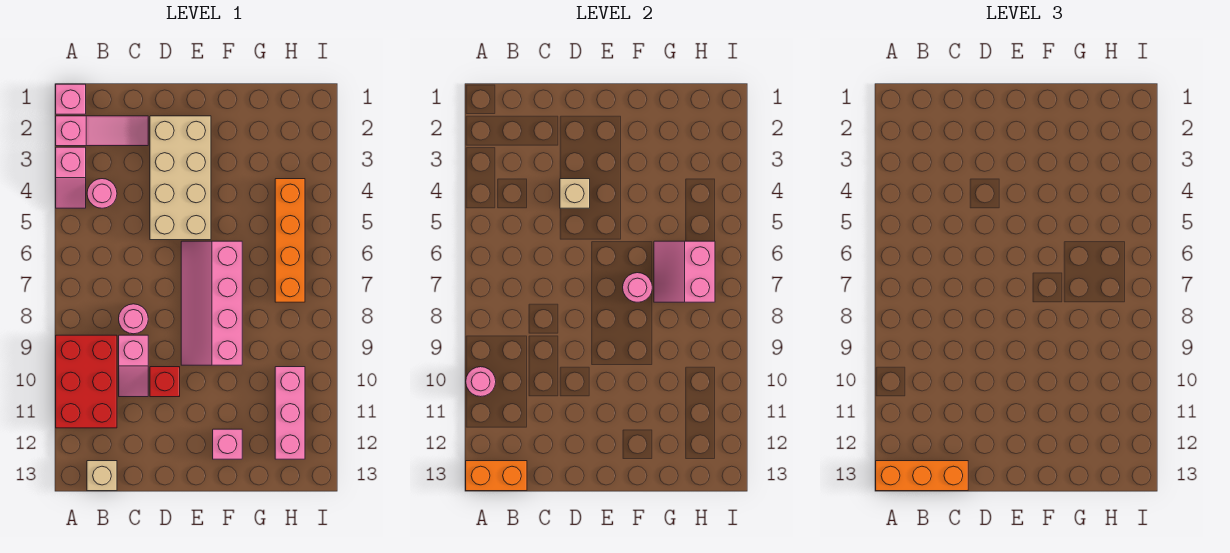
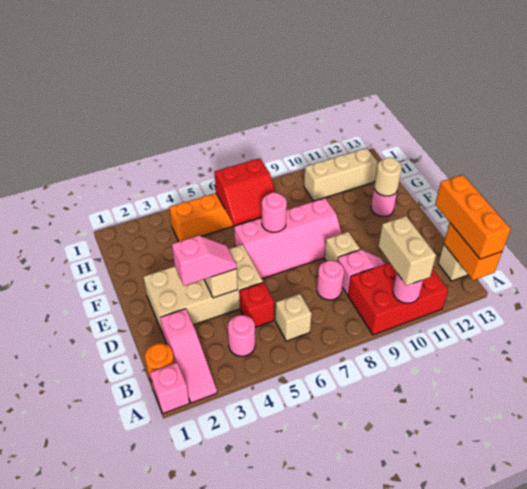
pink 1x3 slope [56,116,148,146] -> pink 1x3 slope turned to [160,309,217,403]
pink 1x2 slope [56,147,86,208] -> pink 1x2 slope moved to [172,236,237,286]
none -> tan 1x2 brick [378,216,436,286]
none -> orange 1x1 round brick [145,343,175,382]
none -> tan 1x1 brick [276,294,311,341]
none -> tan 1x1 brick [324,232,360,262]
red 1x1 brick [150,367,180,397] -> red 1x1 brick moved to [239,282,274,327]
pink 1x1 brick [213,429,242,459] -> pink 1x1 round brick [371,189,397,217]
none -> tan 1x1 round brick [374,157,402,196]
pink 2x2 slope [654,241,715,302] -> red 2x2 slope [215,158,275,225]
pink 1x3 brick [275,367,305,459] -> tan 1x3 brick [304,148,378,201]

